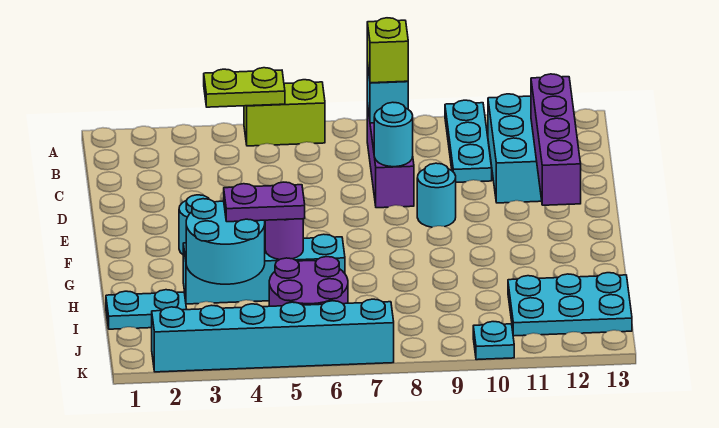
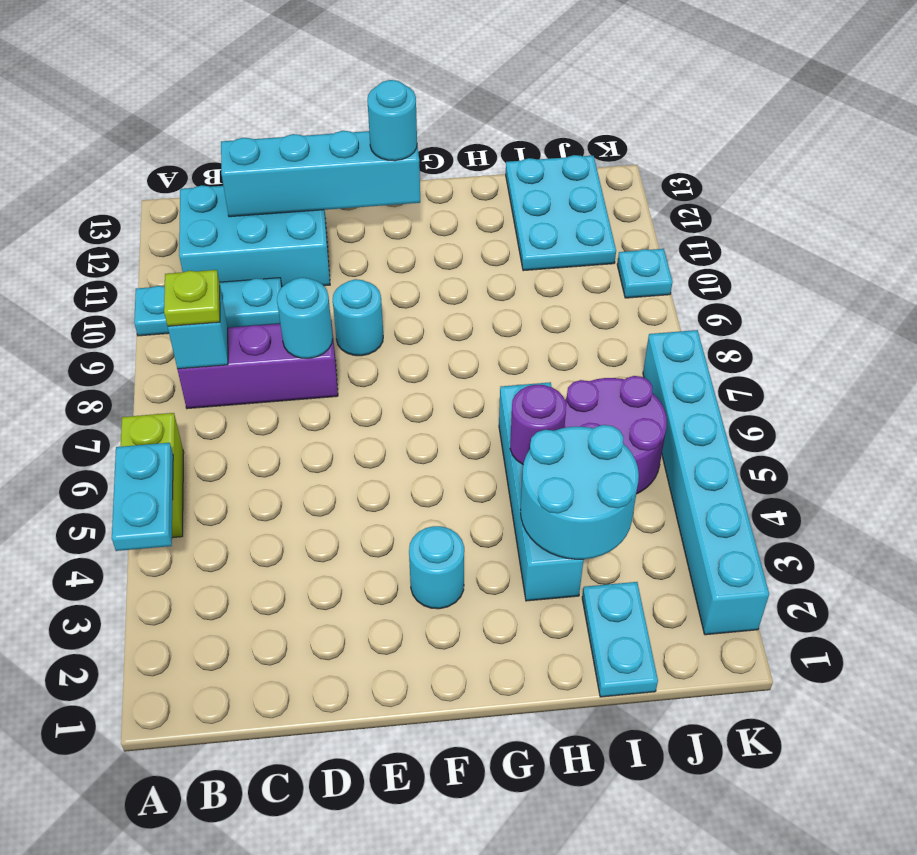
lime 1x2 plate [204,68,285,107] -> cyan 1x2 plate [112,443,173,551]
lime 1x1 brick [367,18,408,83] -> lime 1x1 plate [164,270,220,326]
purple 1x4 brick [531,74,581,205] -> cyan 1x4 brick [221,131,420,217]
none -> cyan 1x1 round brick [367,80,417,161]
purple 1x2 plate [224,182,305,222] -> none

